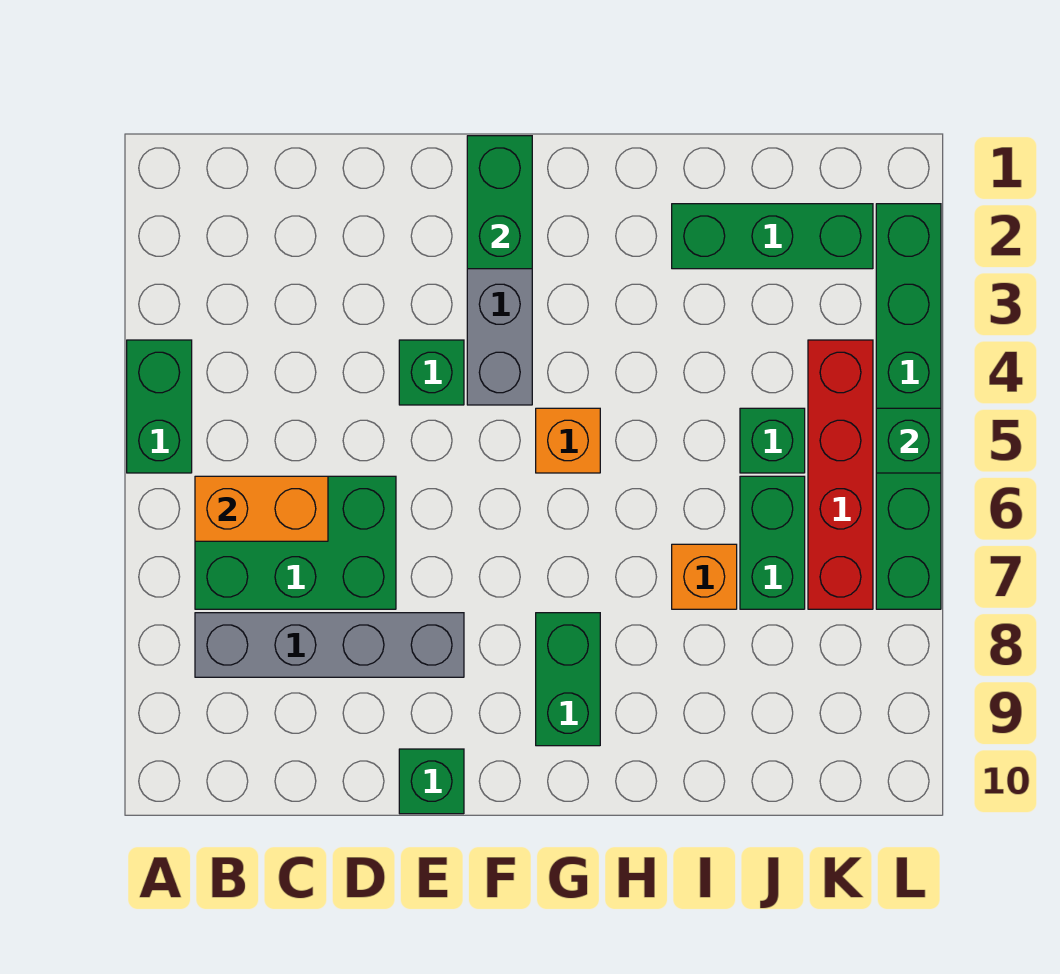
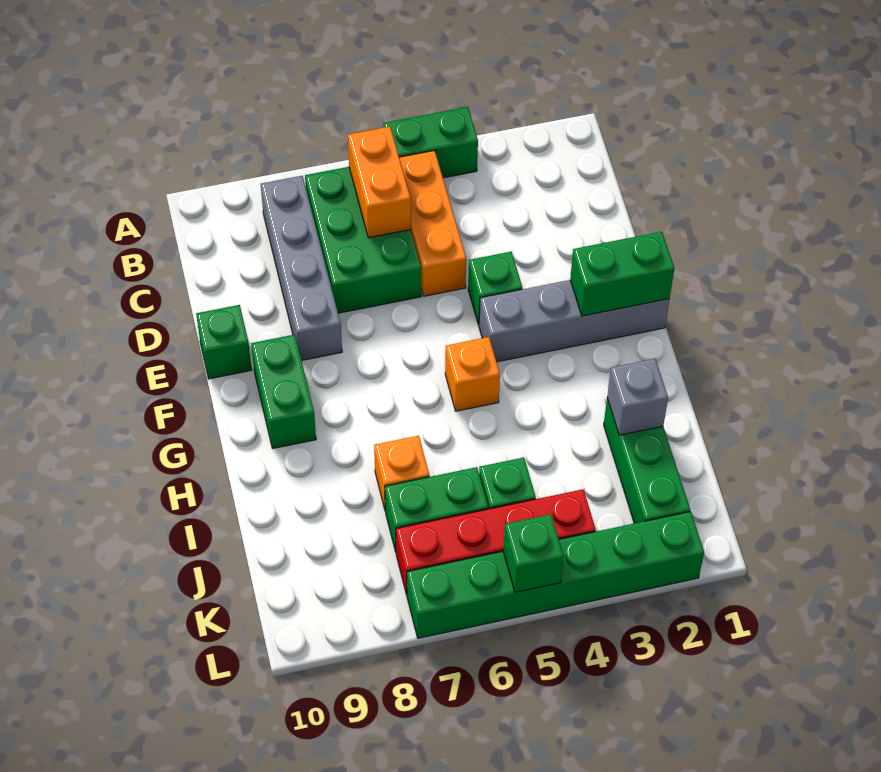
none -> orange 1x3 brick [399,150,466,296]
green 1x2 brick [536,613,600,746] -> green 1x2 brick turned to [251,335,316,449]
none -> grey 1x1 brick [607,359,668,435]

